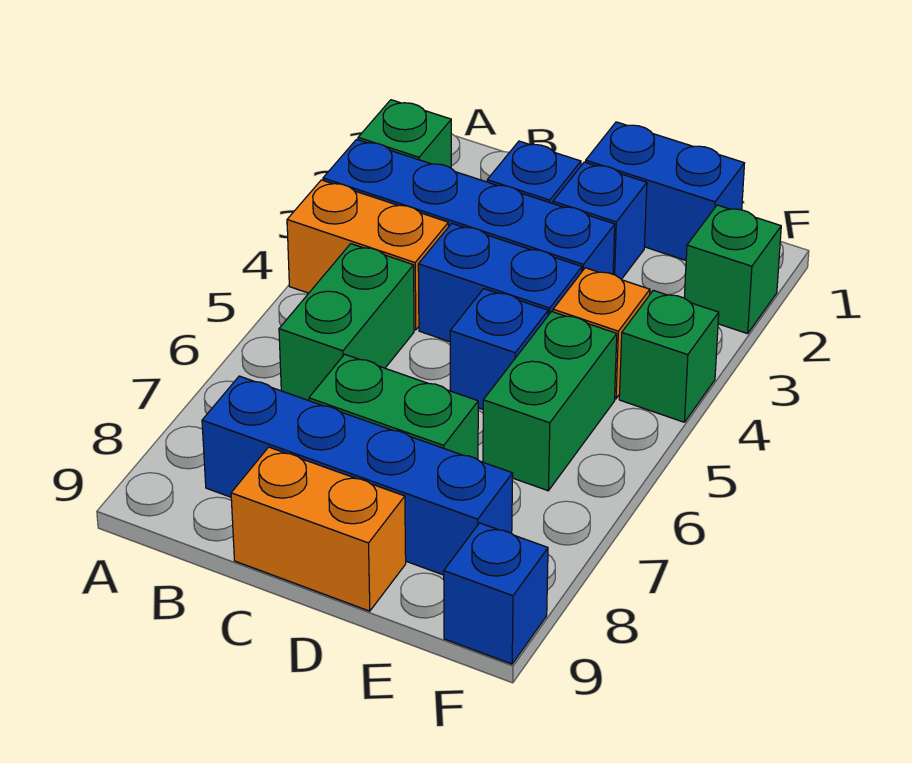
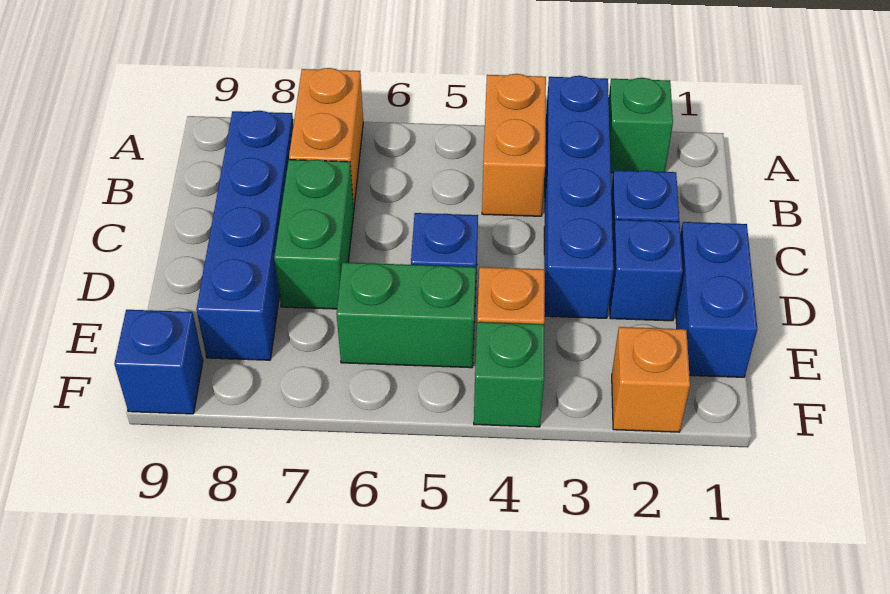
green 1x2 brick [279,244,414,401] -> none
blue 1x2 brick [418,223,582,342] -> none
orange 1x2 brick [231,447,406,611] -> orange 1x2 brick moved to [289,68,363,209]
green 1x1 brick [684,205,781,334] -> orange 1x1 brick [612,327,690,432]

